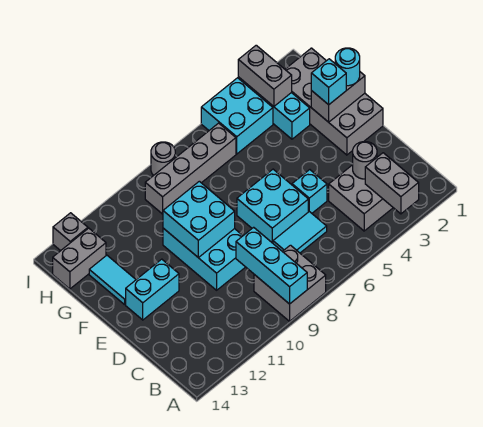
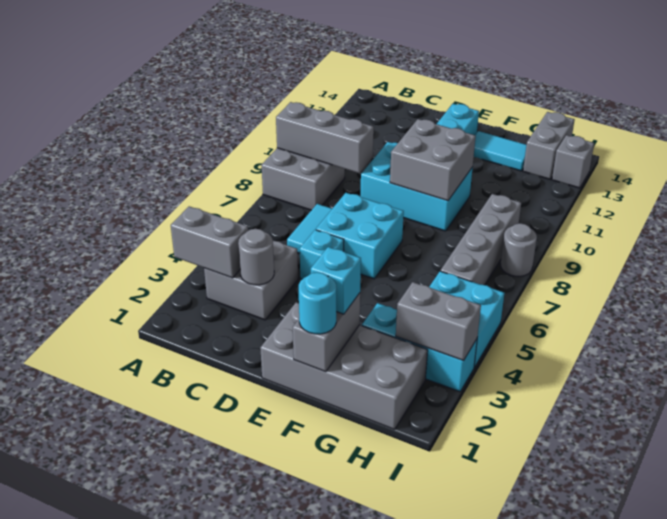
cyan 1x3 brick [236,227,307,304] -> grey 1x3 brick [276,102,374,173]
cyan 2x2 brick [163,181,235,258] -> grey 2x2 brick [390,119,476,201]

